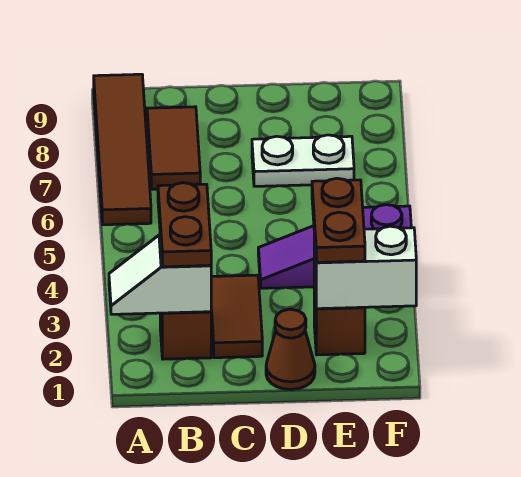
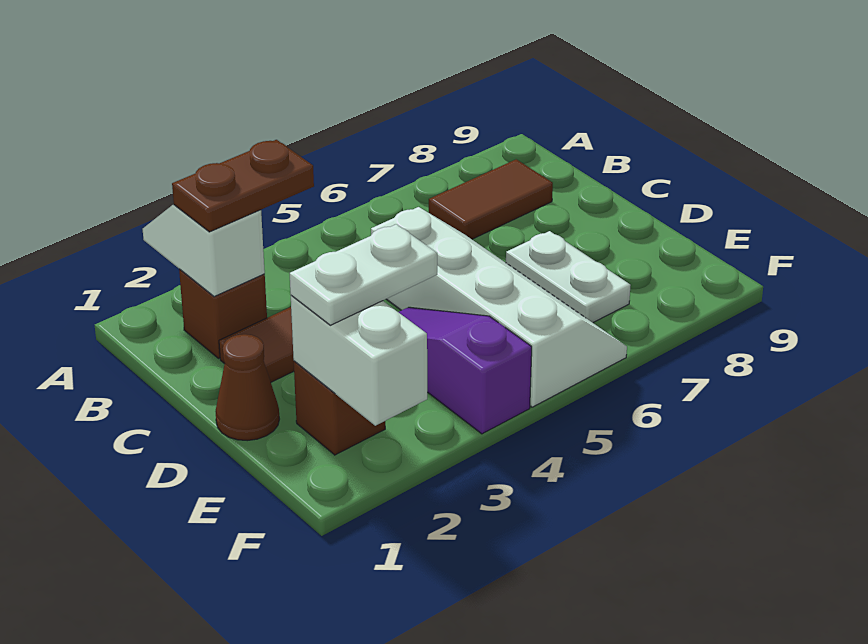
brown 1x4 tile [94,74,151,225] -> none
none -> white 2x4 slope [371,207,627,407]
brown 1x2 plate [312,178,365,262] -> white 1x2 plate [290,224,437,325]

